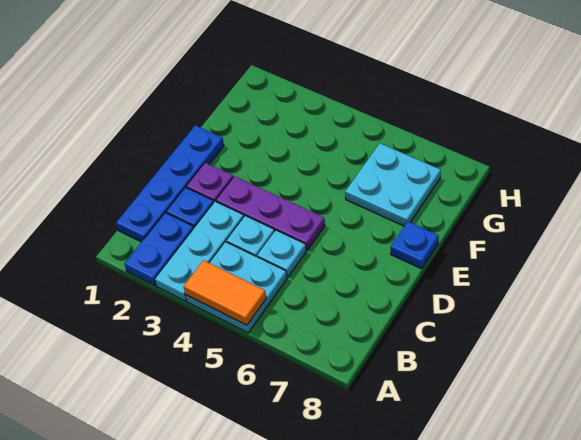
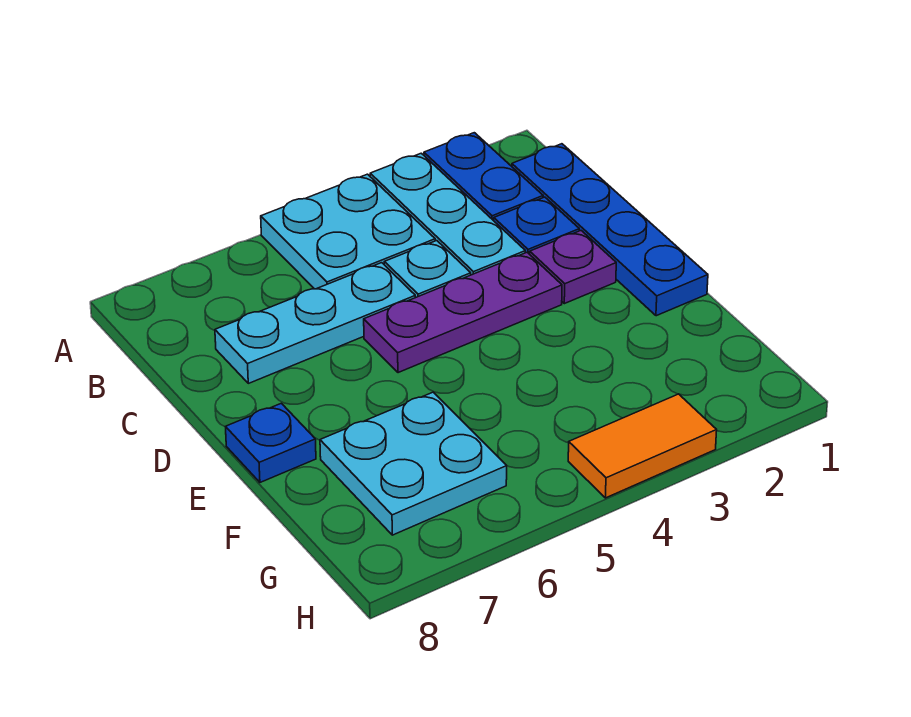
orange 1x2 tile [184,260,266,325] -> orange 1x2 tile moved to [568,394,717,498]
cyan 1x1 plate [257,230,306,277] -> cyan 1x3 plate [215,263,415,383]

